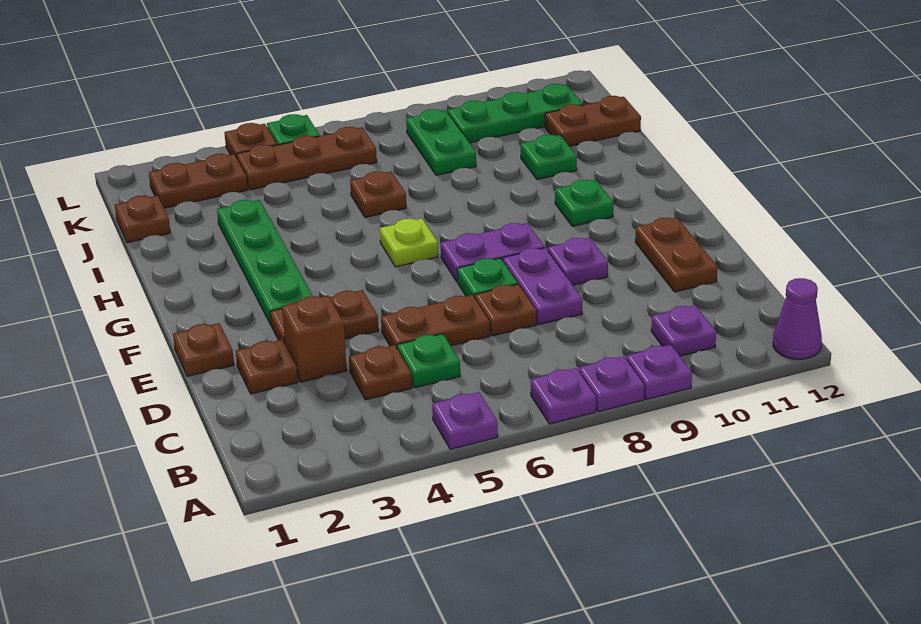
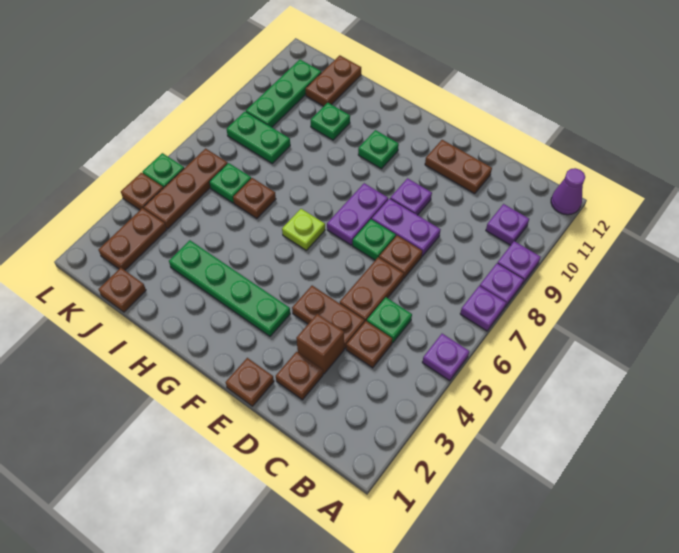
brown 1x2 plate [270,290,379,344] -> brown 1x2 plate turned to [292,286,365,349]
none -> green 1x1 plate [209,163,251,203]

